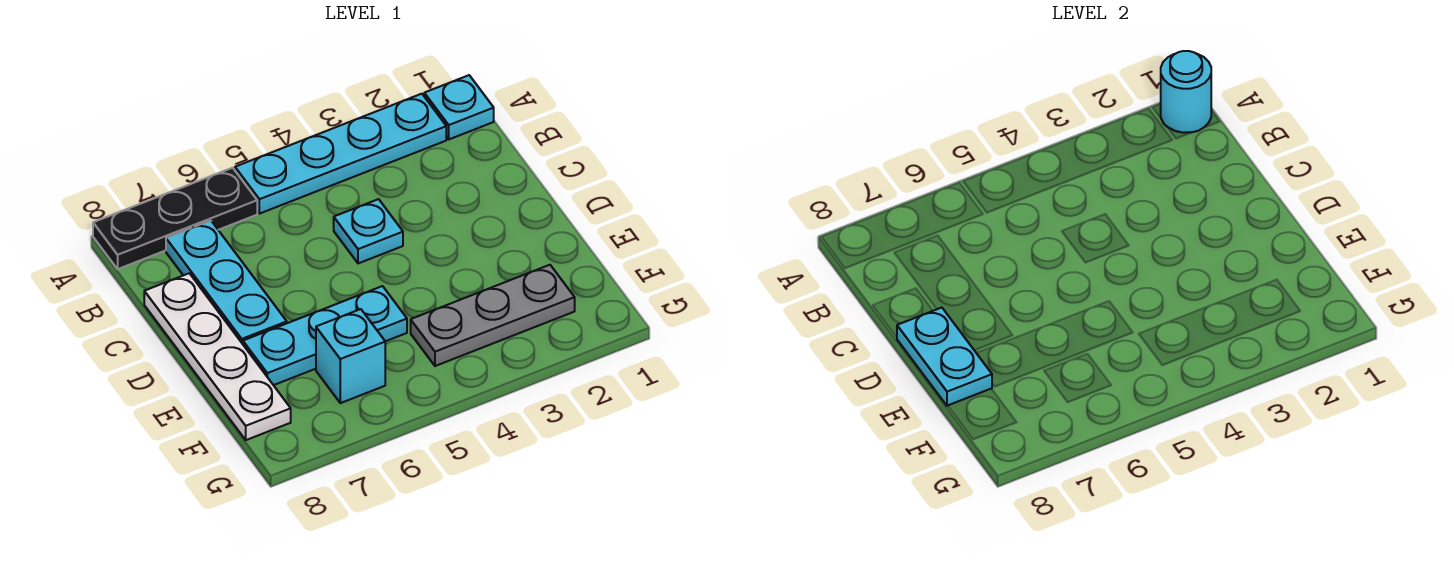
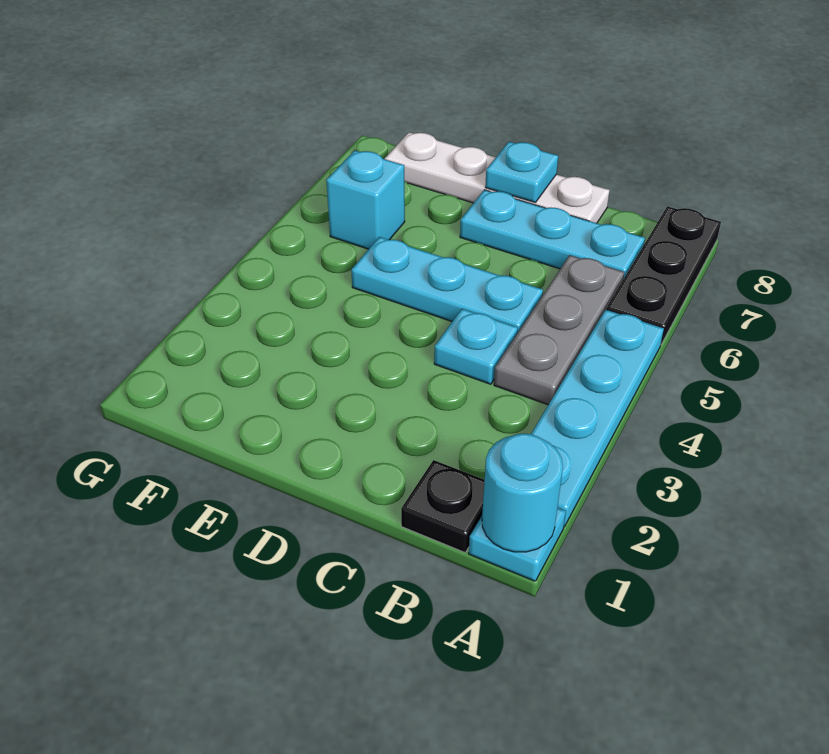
none -> black 1x1 plate [401,460,484,552]
cyan 1x2 plate [897,308,992,406] -> cyan 1x1 plate [485,142,558,203]
cyan 1x3 plate [243,286,407,385] -> cyan 1x3 plate turned to [351,237,543,333]
grey 1x3 plate [411,265,575,366] -> grey 1x3 plate moved to [494,255,624,405]

